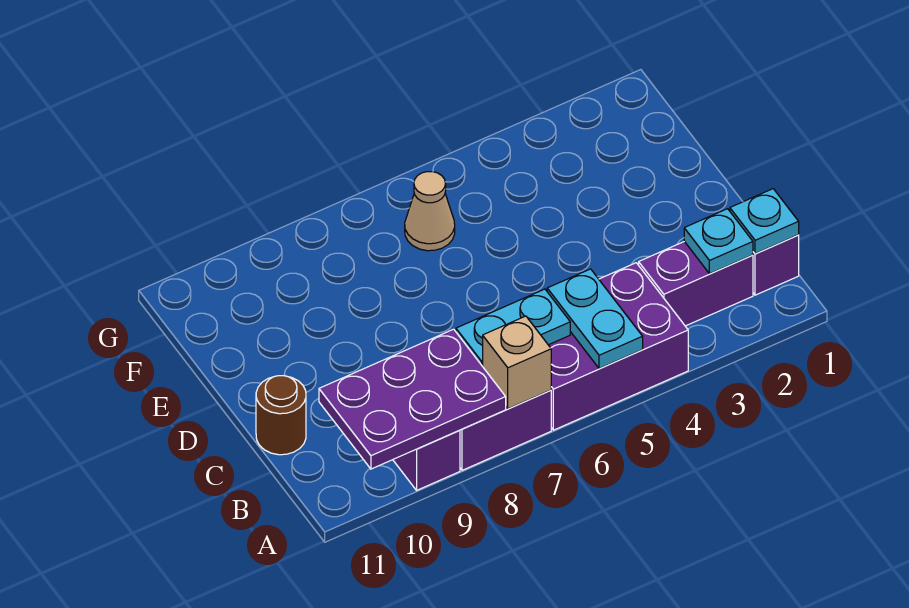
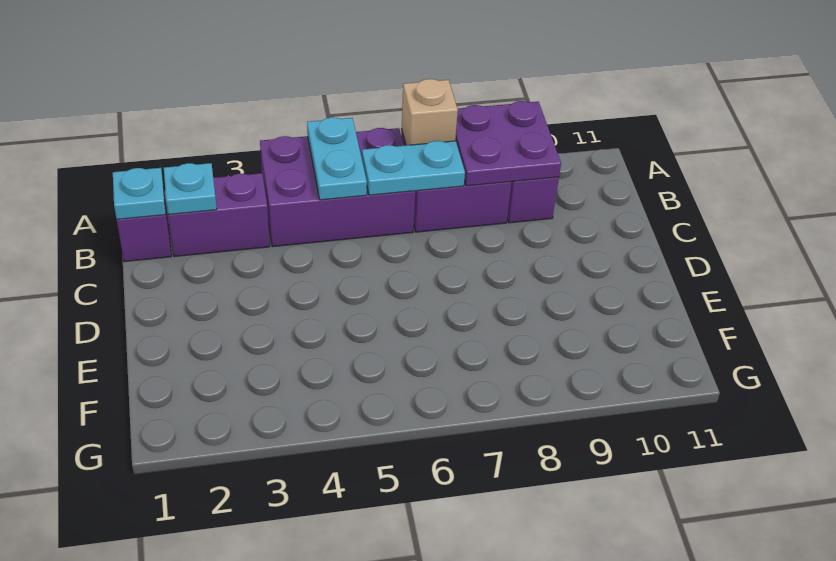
purple 2x3 plate [319,329,506,469] -> purple 2x2 plate [455,101,561,186]
brown 1x1 round brick [256,376,306,455] -> none
tan 1x1 cone [405,172,455,251] -> none

